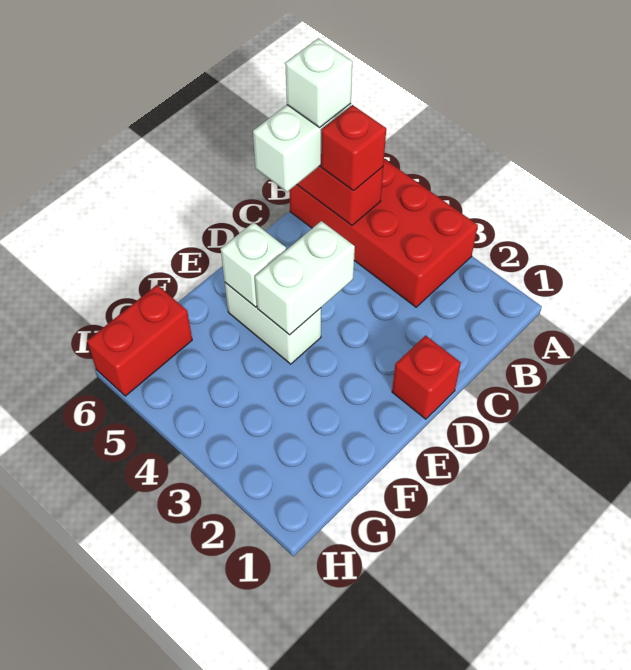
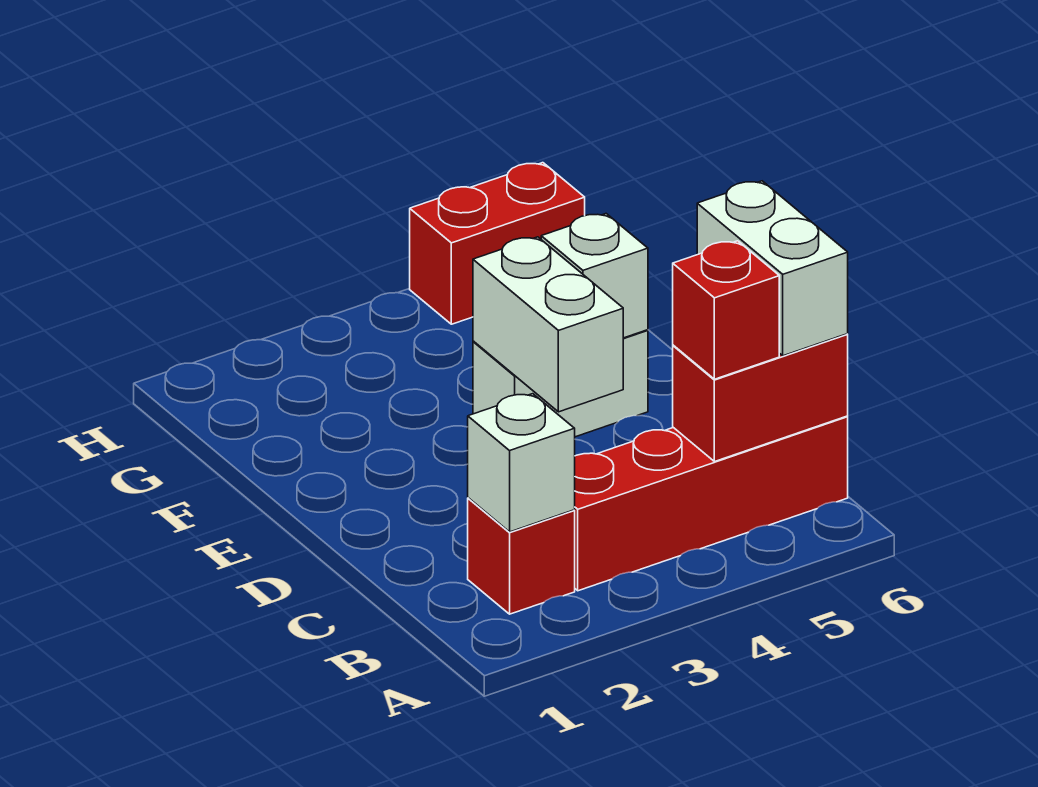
red 2x4 brick [289,159,478,307] -> red 1x4 brick [574,416,848,591]
white 1x1 brick [285,39,352,127] -> white 1x1 brick moved to [468,394,575,532]
red 1x1 brick [392,335,461,419] -> red 1x1 brick moved to [468,498,575,614]
red 1x2 brick [87,285,192,396] -> red 1x2 brick turned to [410,163,585,324]

